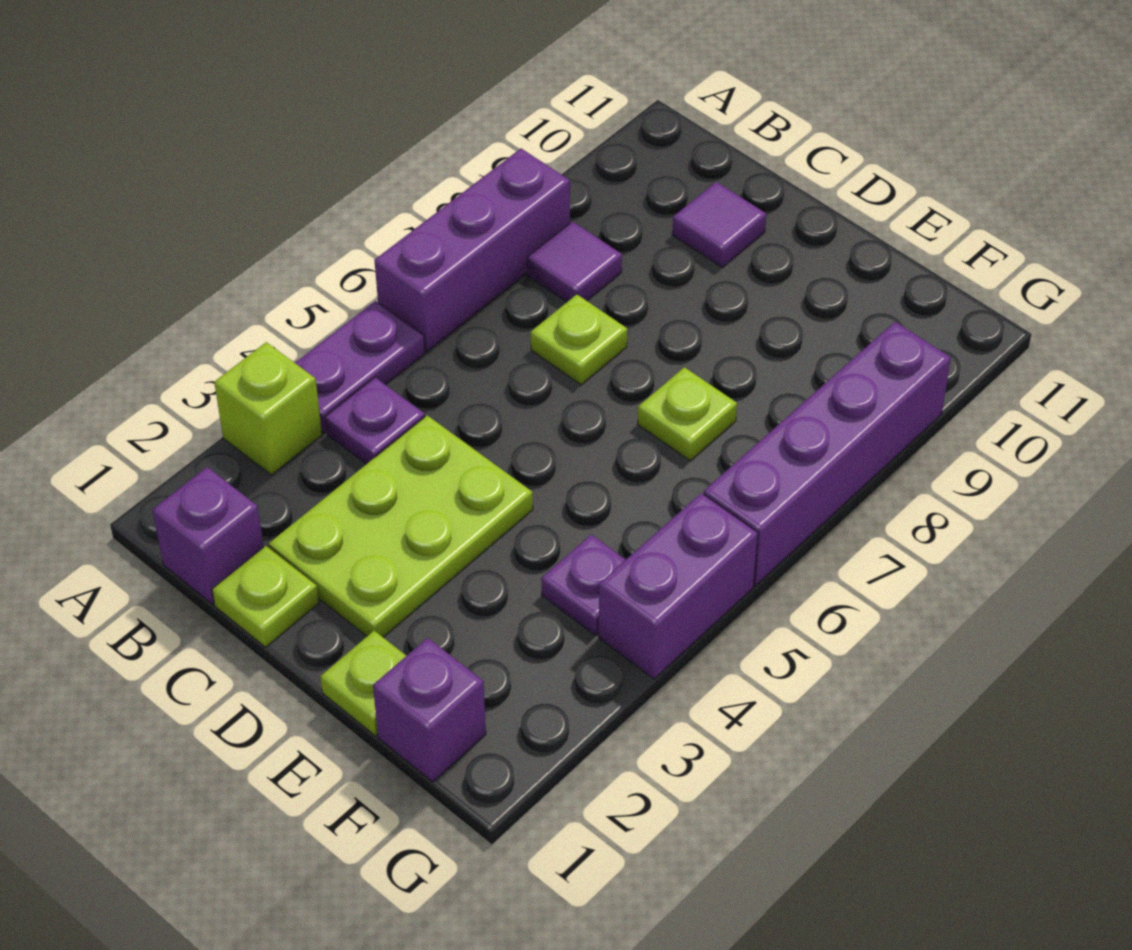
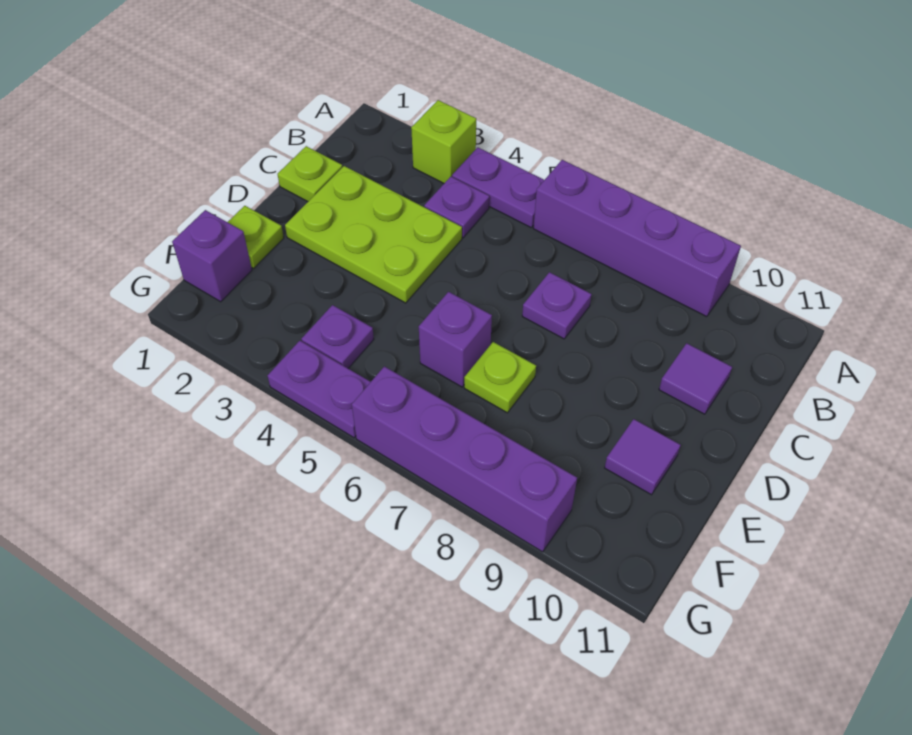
purple 1x3 brick [374,148,570,351] -> purple 1x4 brick [533,160,741,317]
purple 1x1 brick [152,467,264,604] -> purple 1x1 brick moved to [419,292,492,387]
purple 1x1 tile [527,222,622,302] -> purple 1x1 tile moved to [605,419,680,495]
lime 1x1 plate [531,295,627,385] -> purple 1x1 plate [522,272,592,339]
purple 1x2 brick [599,493,758,679] -> purple 1x2 plate [268,341,370,438]

